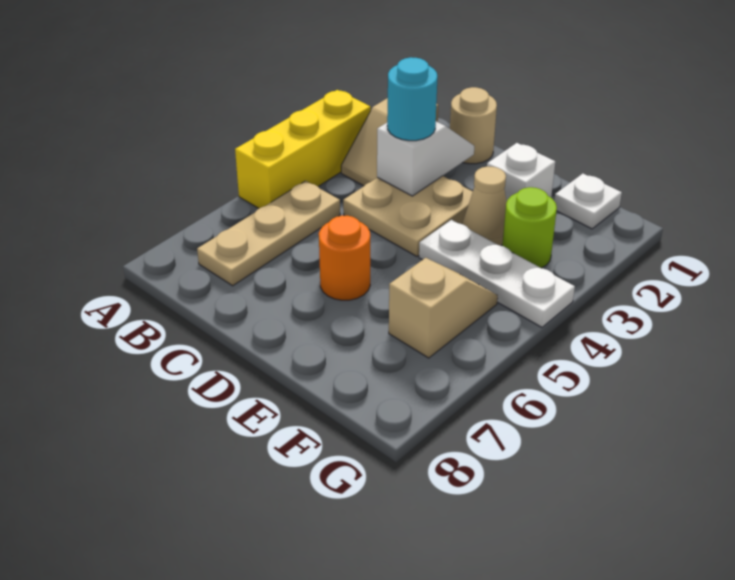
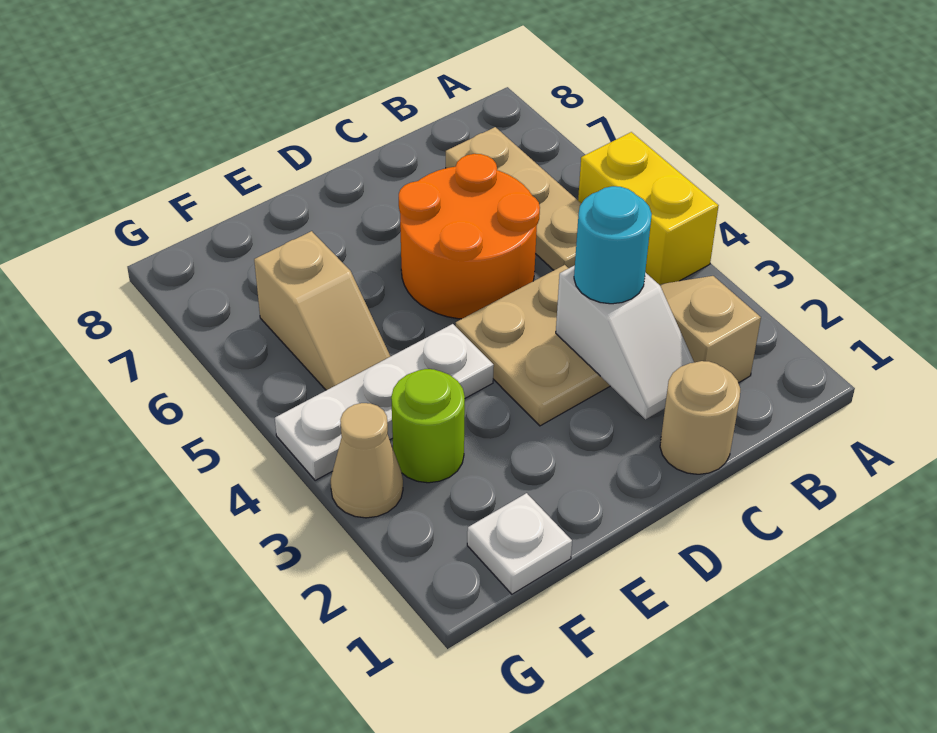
yellow 1x3 brick [235,90,371,208] -> yellow 1x2 brick [578,132,719,285]
orange 1x1 round brick [319,215,370,300] -> orange 2x2 round brick [399,154,540,319]
white 1x1 brick [487,143,555,202] -> none
tan 1x1 cone [462,166,507,246] -> tan 1x1 cone moved to [331,403,403,518]

